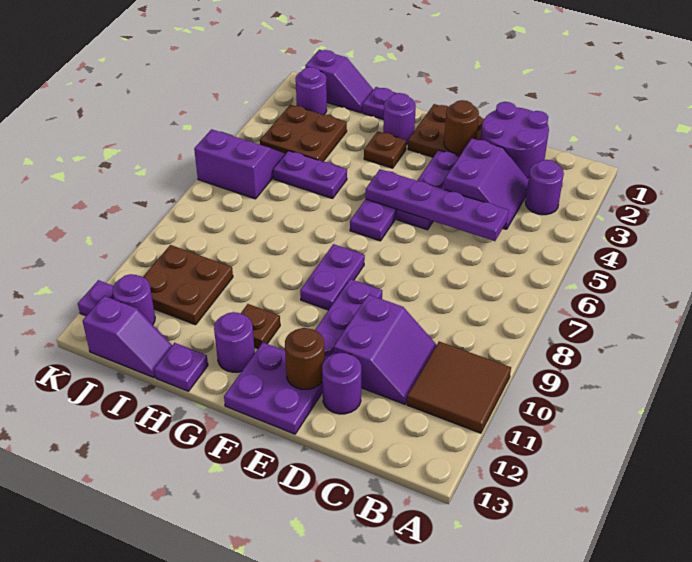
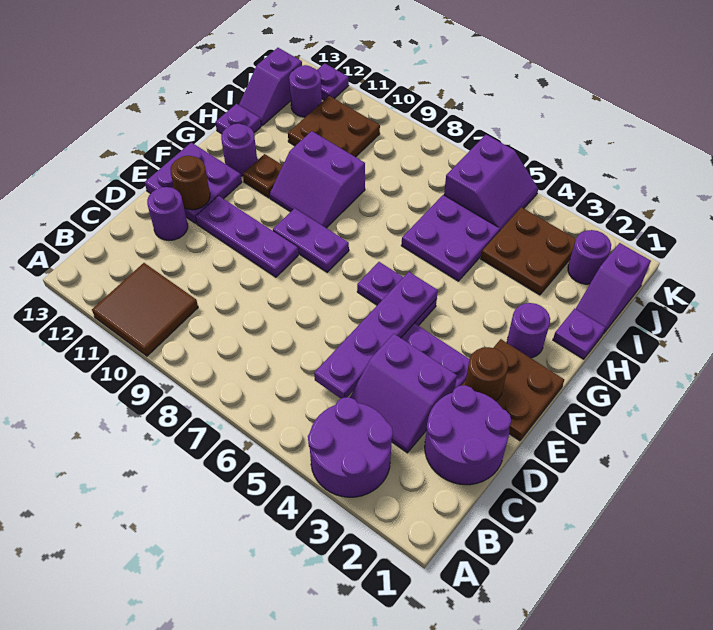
purple 1x1 round brick [525,160,564,215] -> purple 2x2 round brick [308,397,393,497]
purple 2x2 slope [334,294,437,404] -> purple 2x2 slope moved to [270,131,365,228]
brown 1x1 plate [364,132,406,168] -> none
purple 1x2 plate [273,151,347,198] -> purple 2x2 plate [401,195,500,281]

